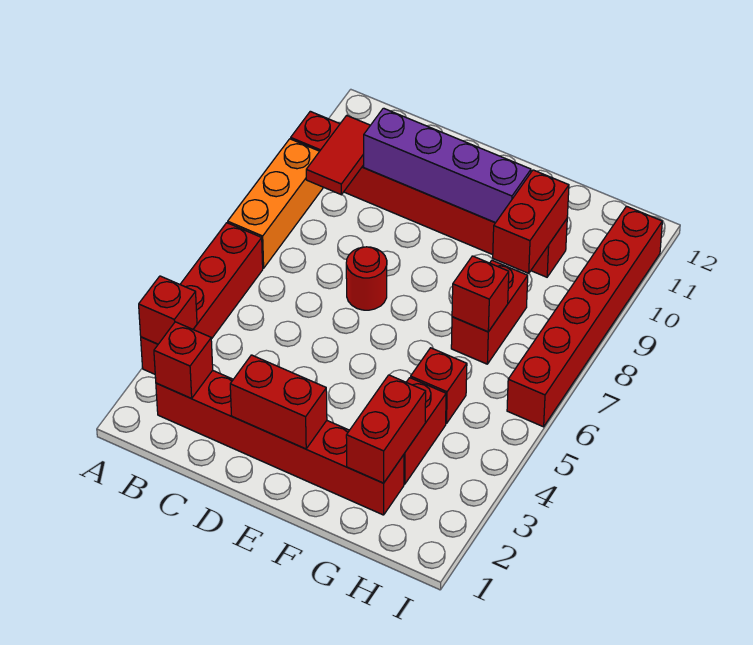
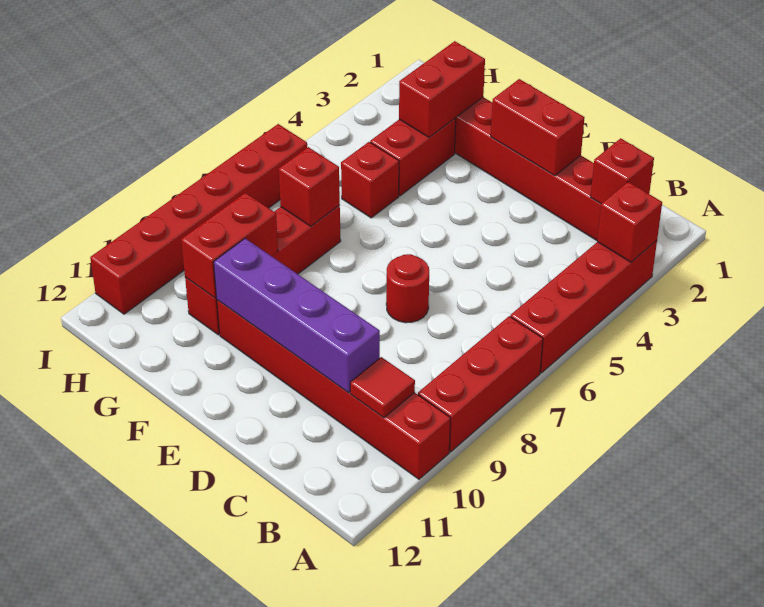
orange 1x3 brick [228,139,324,268] -> red 1x3 brick [418,316,543,452]
red 1x2 tile [306,115,370,195] -> red 1x1 tile [350,357,415,418]

